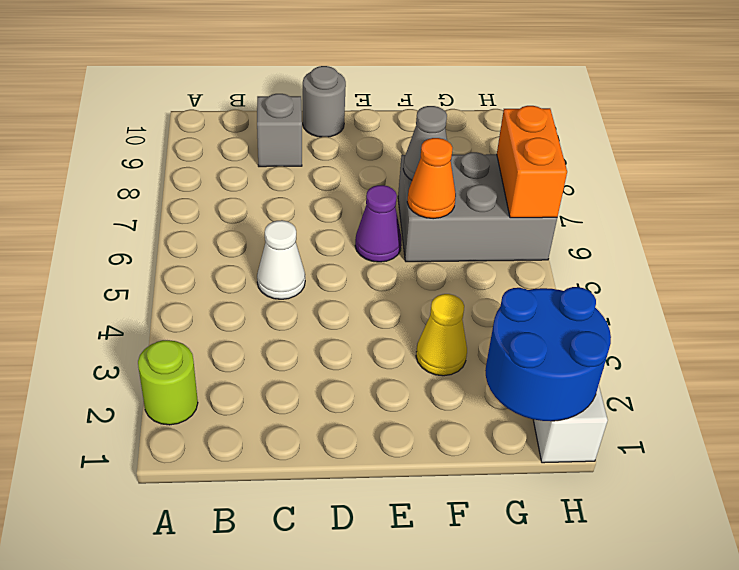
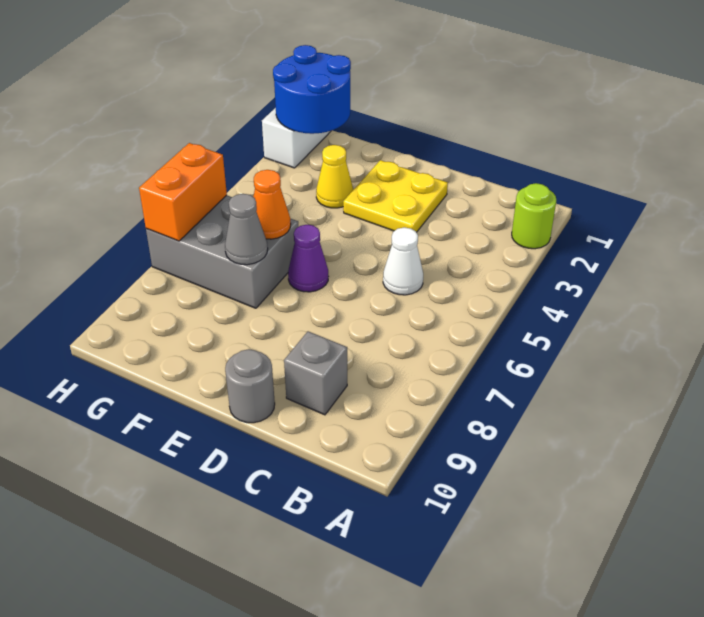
none -> yellow 2x2 plate [343,160,448,232]

